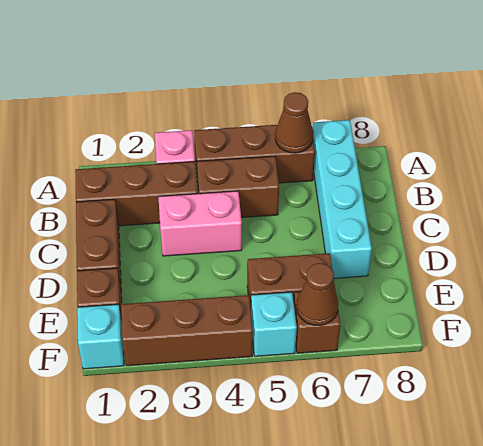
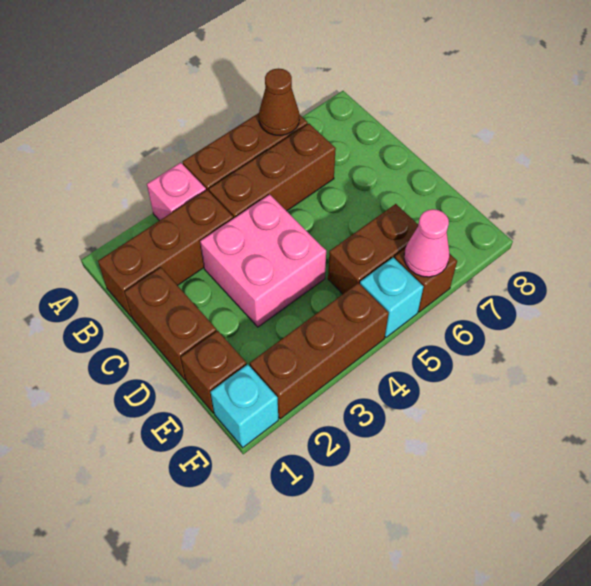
cyan 1x4 brick [312,120,372,278] -> none
brown 1x2 brick [197,156,279,218] -> brown 1x3 brick [209,124,336,218]
pink 1x2 brick [158,191,242,256] -> pink 2x2 brick [200,194,326,327]
brown 1x1 cone [297,263,338,326] -> pink 1x1 cone [404,209,449,277]

